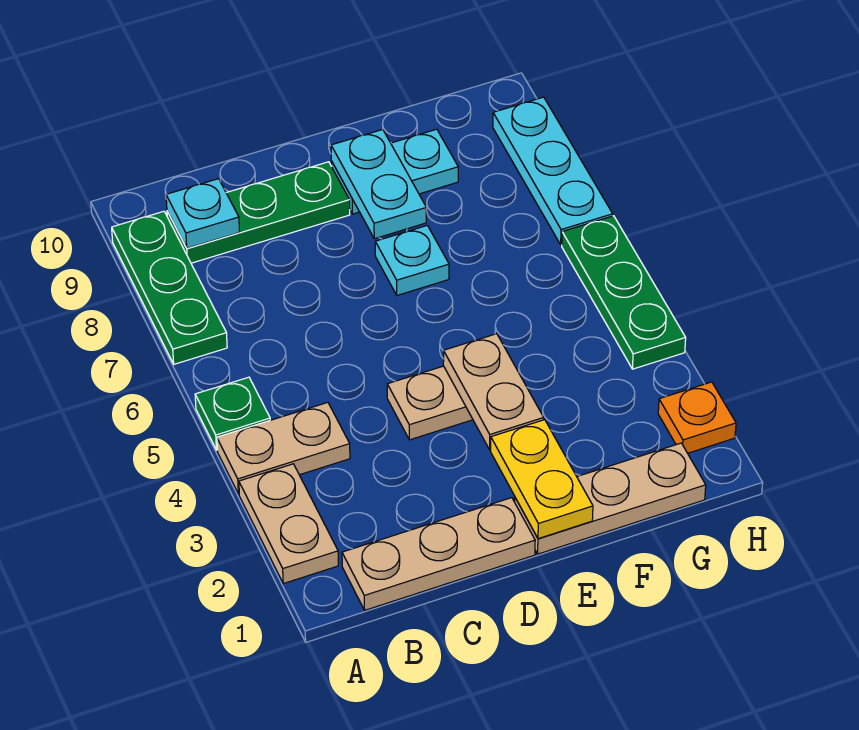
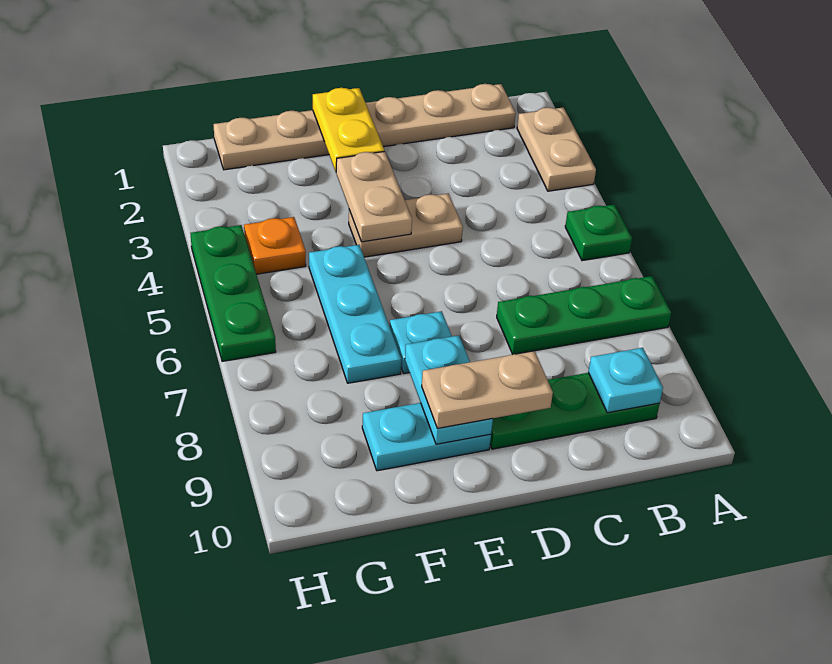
tan 1x2 plate [217,403,350,494] -> tan 1x2 plate moved to [422,351,553,428]
green 1x3 plate [112,211,227,364] -> green 1x3 plate turned to [497,276,671,354]
orange 1x1 plate [658,382,736,453] -> orange 1x1 plate moved to [244,217,306,274]
cyan 1x3 plate [493,97,613,245] -> cyan 1x3 plate moved to [309,245,401,383]

